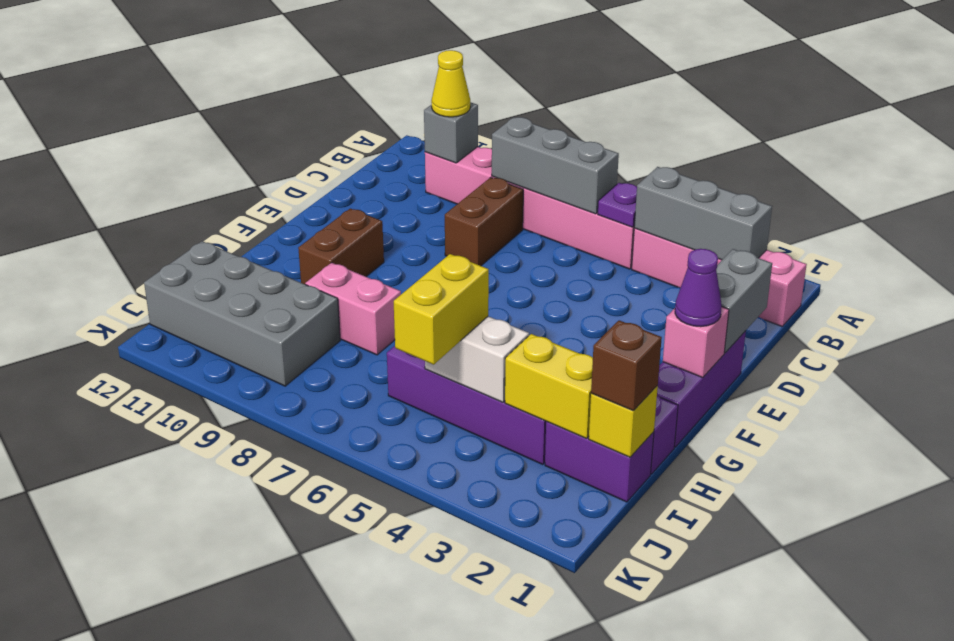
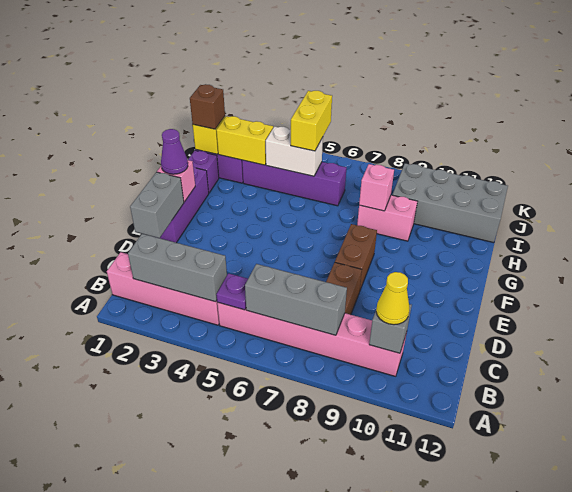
brown 1x2 brick [298,209,384,284] -> brown 1x2 brick moved to [335,224,377,290]
none -> pink 1x1 brick [359,164,394,211]

